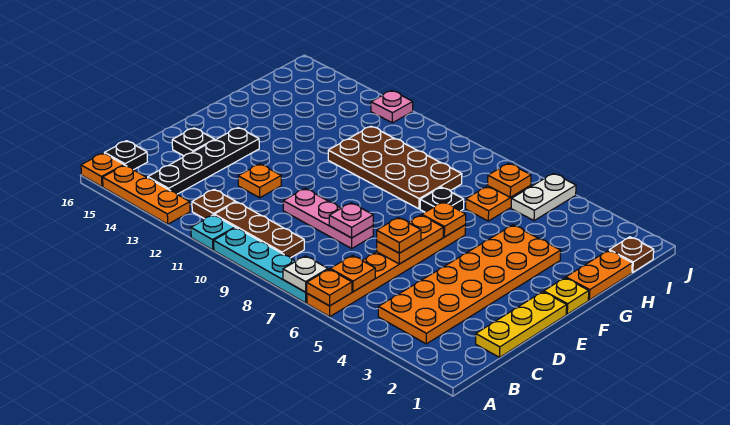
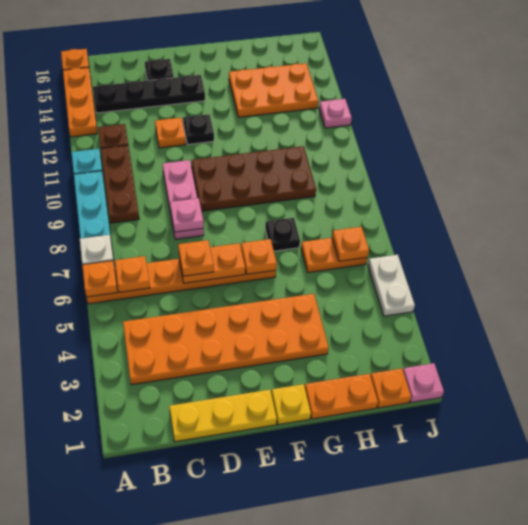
black 1x1 plate [105,141,147,170] -> black 1x1 plate moved to [183,114,214,145]
brown 2x4 plate [328,126,462,209] -> brown 2x4 plate turned to [192,146,316,211]
none -> orange 2x3 plate [229,63,318,117]
brown 1x1 plate [609,237,654,272] -> orange 1x1 plate [371,369,411,408]
white 1x2 plate [511,173,576,221] -> white 1x2 plate turned to [368,255,415,316]
none -> pink 1x1 plate [403,363,444,403]

